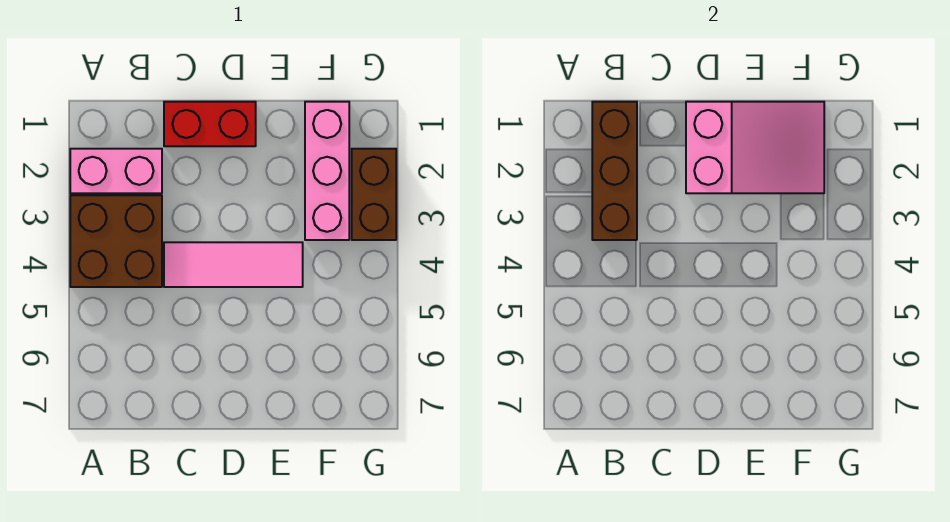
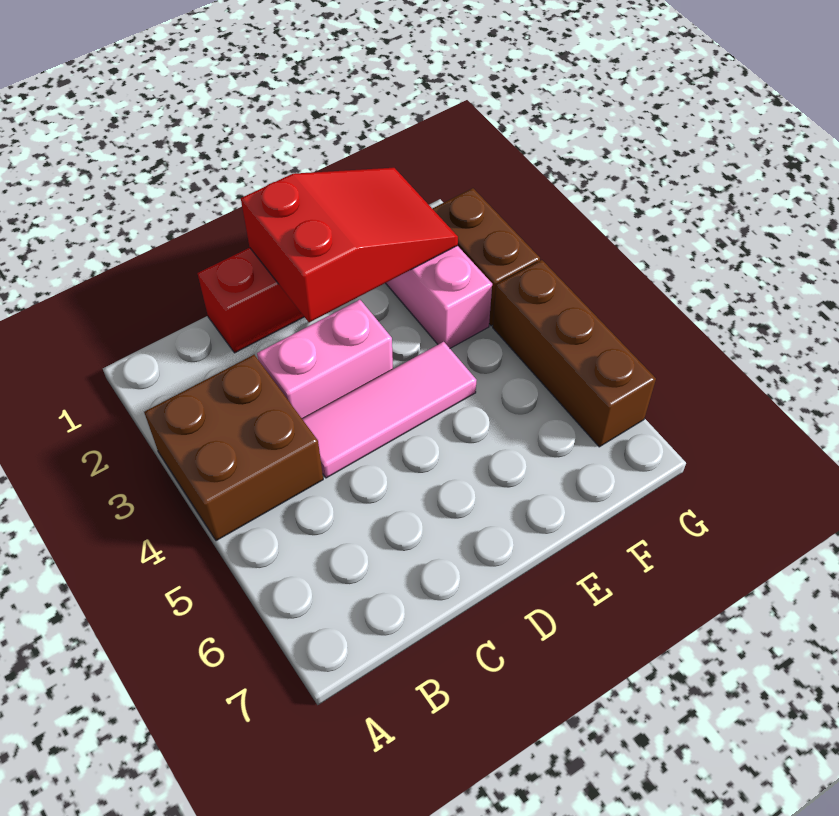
pink 1x2 brick [70,149,162,193] -> pink 1x2 brick moved to [257,300,393,419]
brown 1x3 brick [592,102,637,240] -> brown 1x3 brick moved to [493,260,656,447]
pink 2x3 slope [686,102,824,193] -> red 2x3 slope [241,168,458,322]

